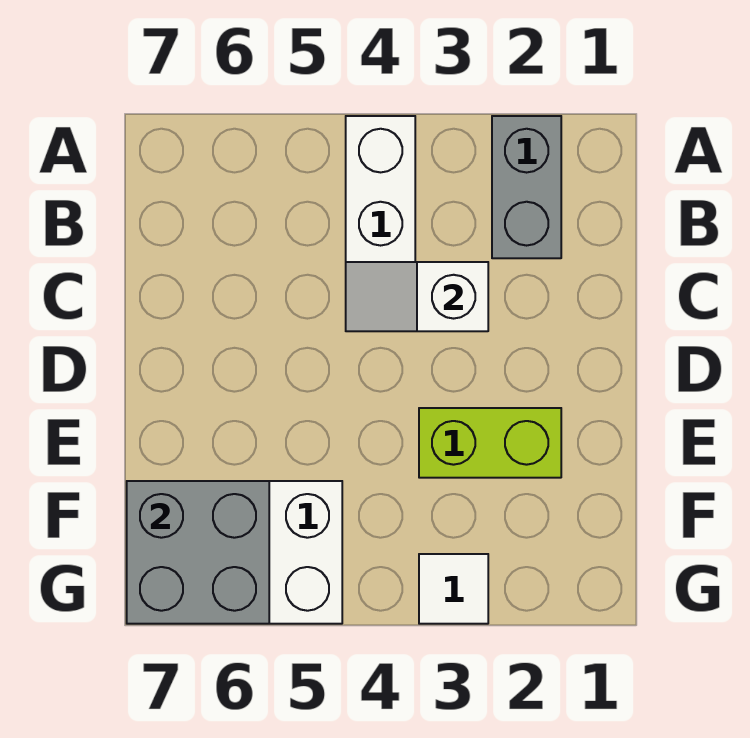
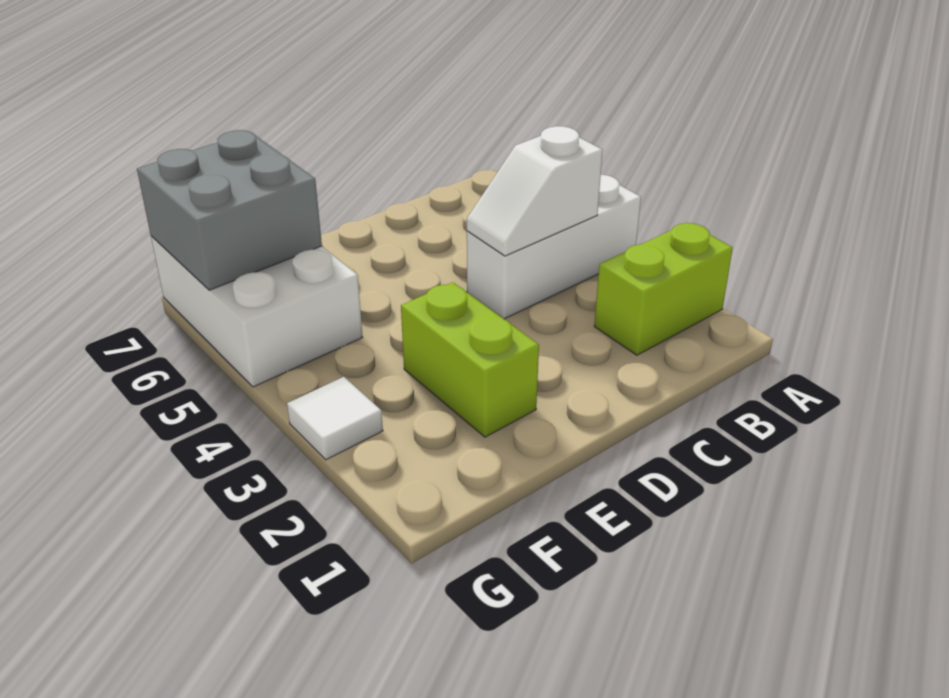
grey 1x2 brick [492,116,561,258] -> lime 1x2 brick [594,223,733,355]
white 1x2 slope [346,262,488,331] -> white 1x2 slope turned to [467,126,603,256]

